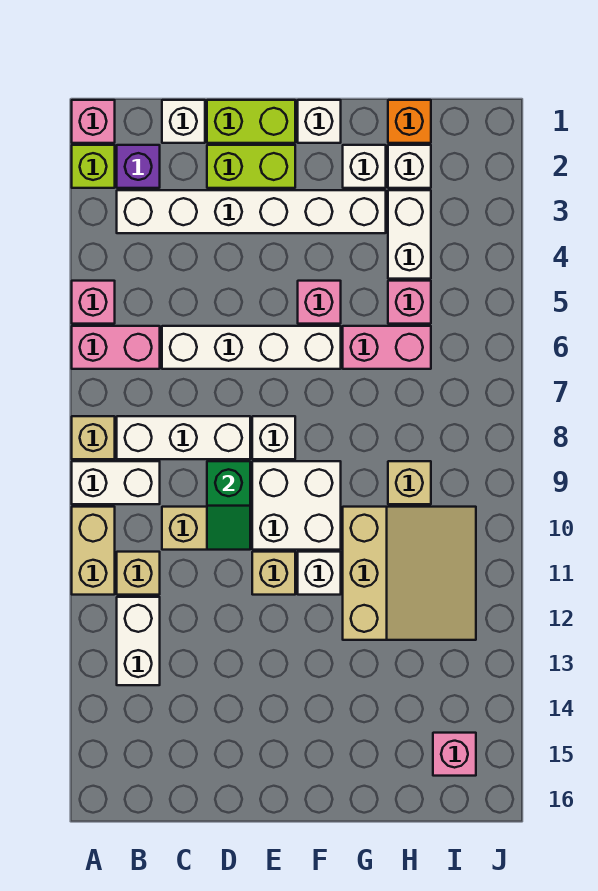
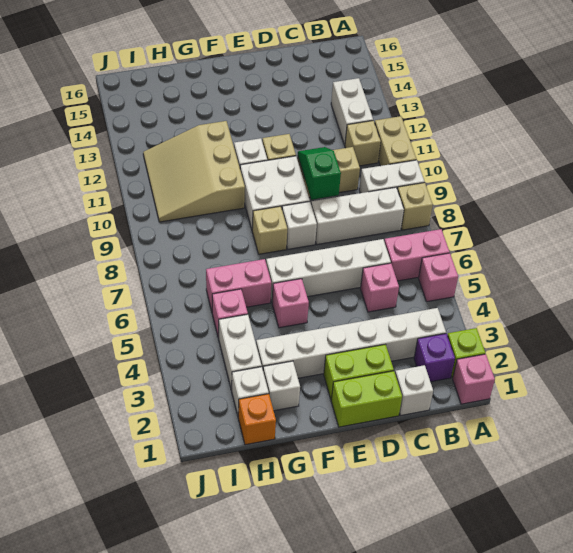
white 1x1 brick [298,100,341,143] -> none
tan 1x1 brick [388,461,431,504] -> tan 1x1 brick moved to [252,206,287,254]
pink 1x1 brick [433,733,476,776] -> pink 1x1 brick moved to [361,263,399,312]

